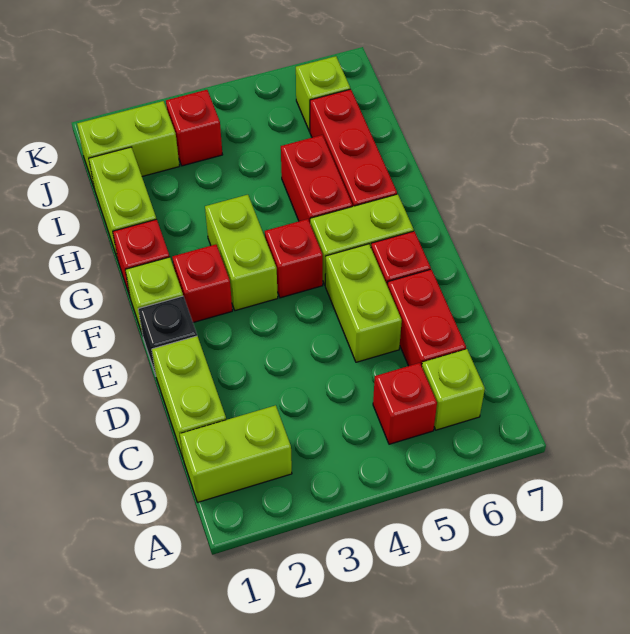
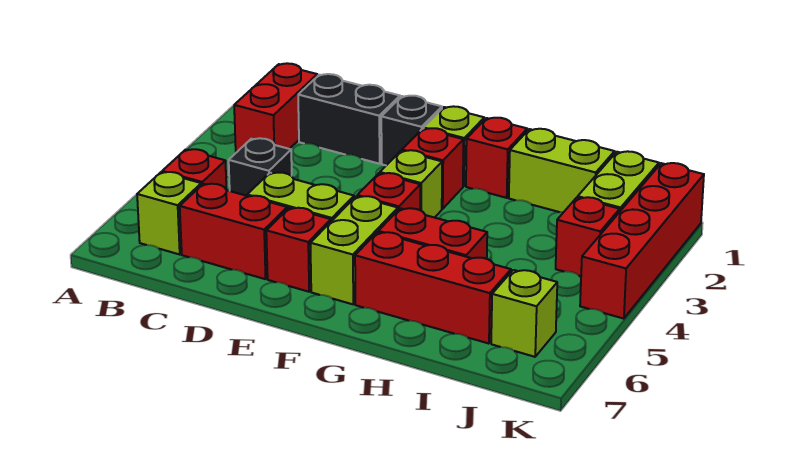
lime 1x2 brick [180,405,292,502] -> red 1x2 brick [234,63,317,153]
lime 1x2 brick [152,336,226,457] -> black 1x2 brick [298,74,400,164]
none -> black 1x1 brick [229,138,292,196]
lime 1x2 brick [205,195,278,311] -> lime 1x1 brick [380,150,442,218]
none -> red 1x4 brick [580,163,704,319]

